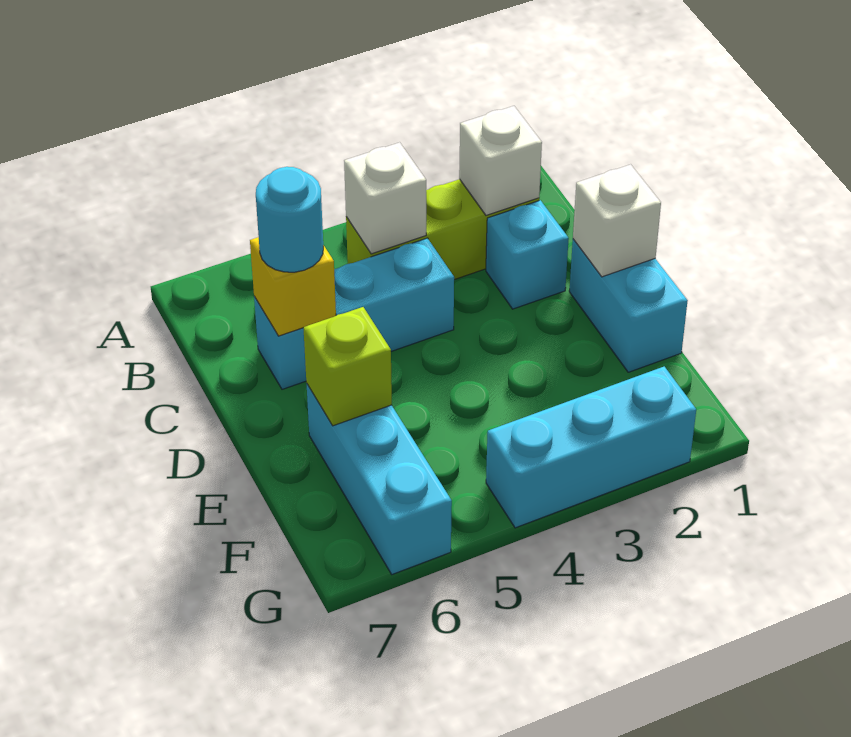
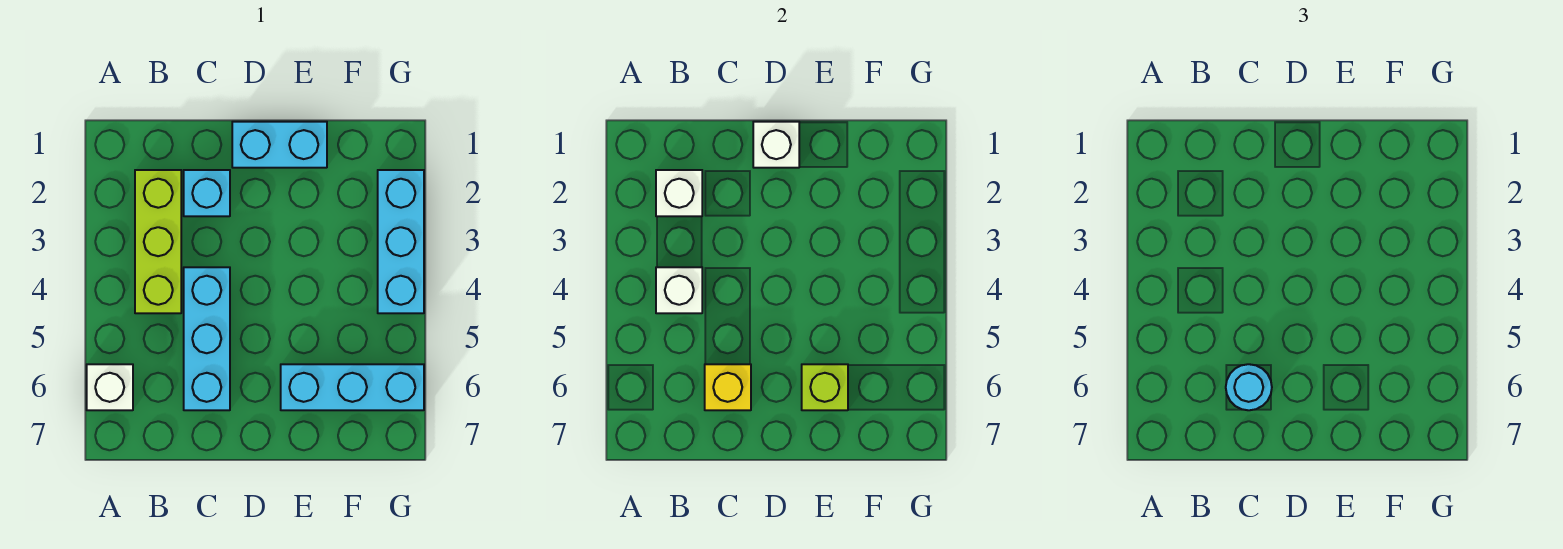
none -> white 1x1 brick [87,364,133,410]

